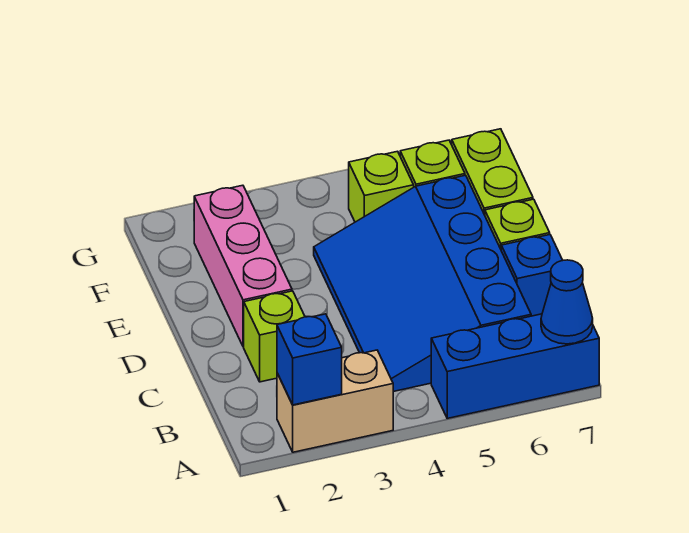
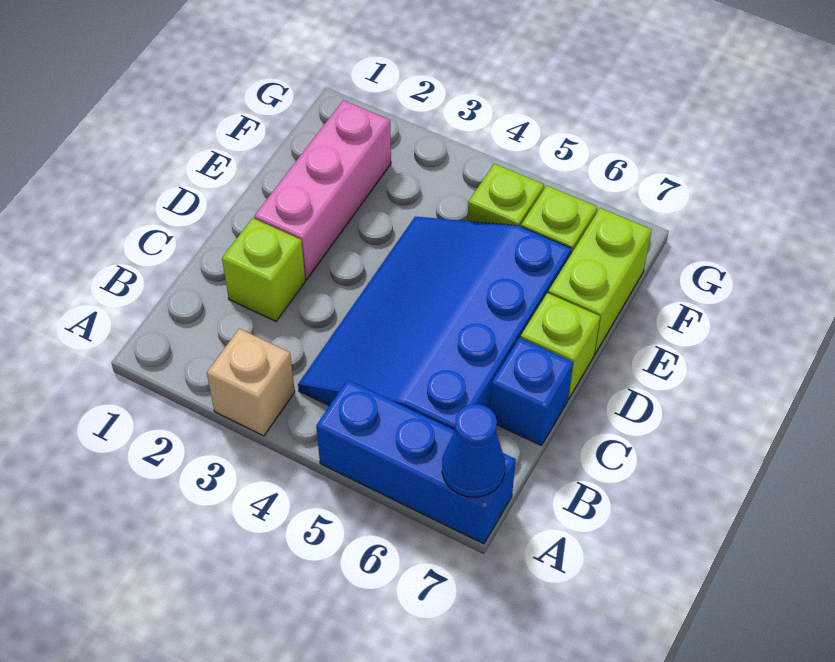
tan 1x2 brick [277,350,393,452] -> tan 1x1 brick [207,329,295,436]
blue 1x1 brick [277,314,342,405] -> none

